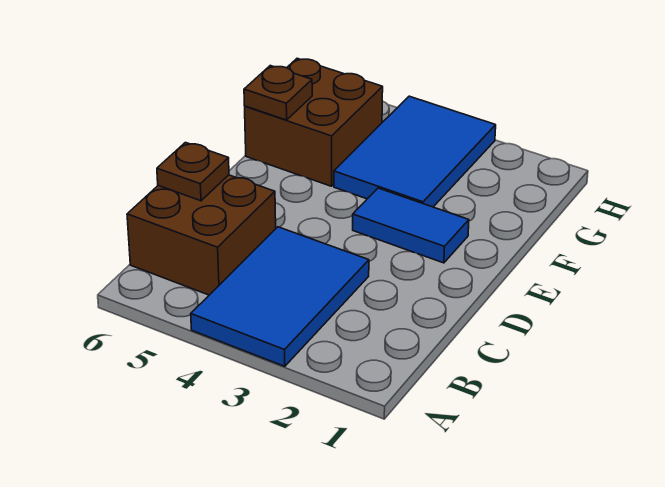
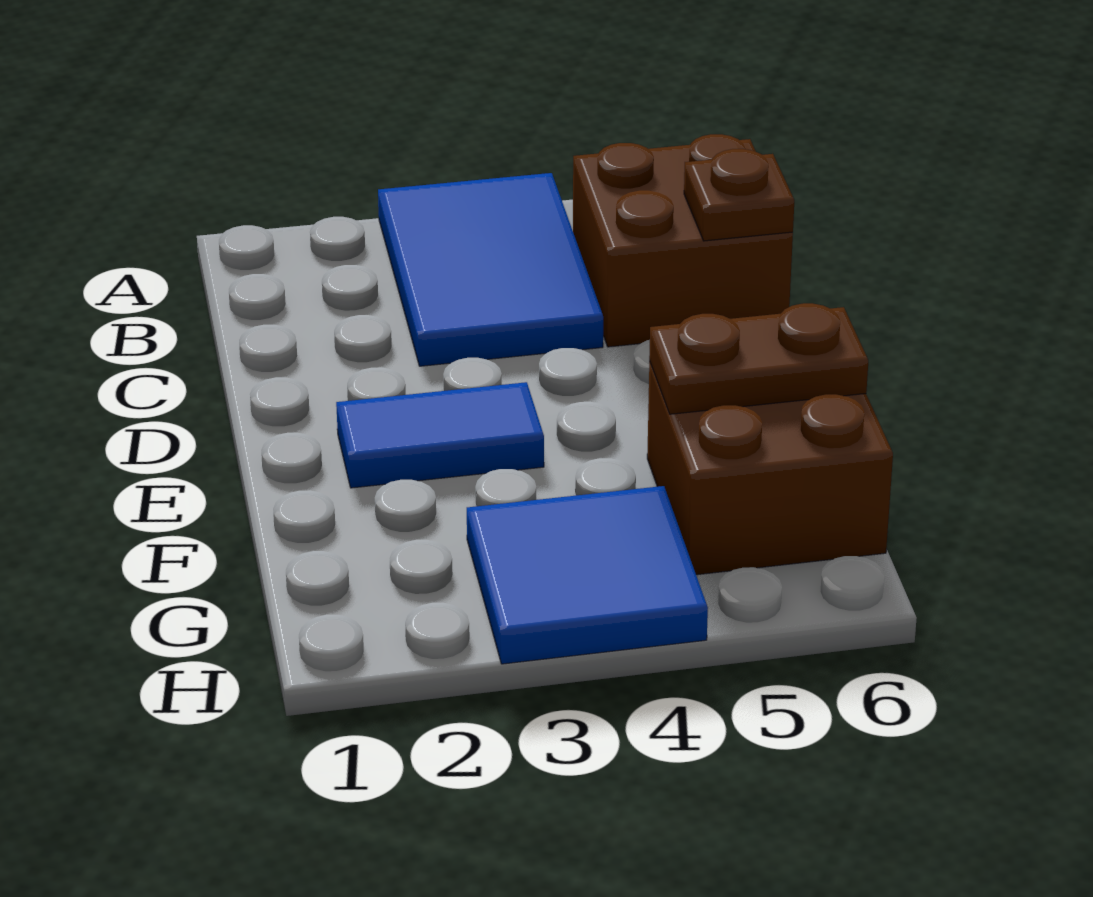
blue 2x3 tile [334,96,496,207] -> blue 2x2 tile [467,486,708,664]
brown 1x1 plate [244,66,312,120] -> brown 1x2 plate [649,303,868,414]

